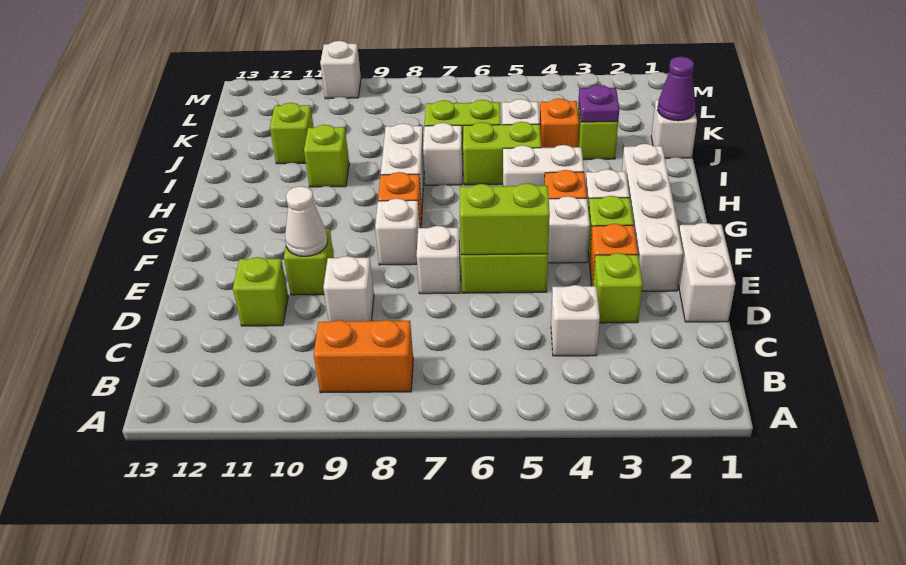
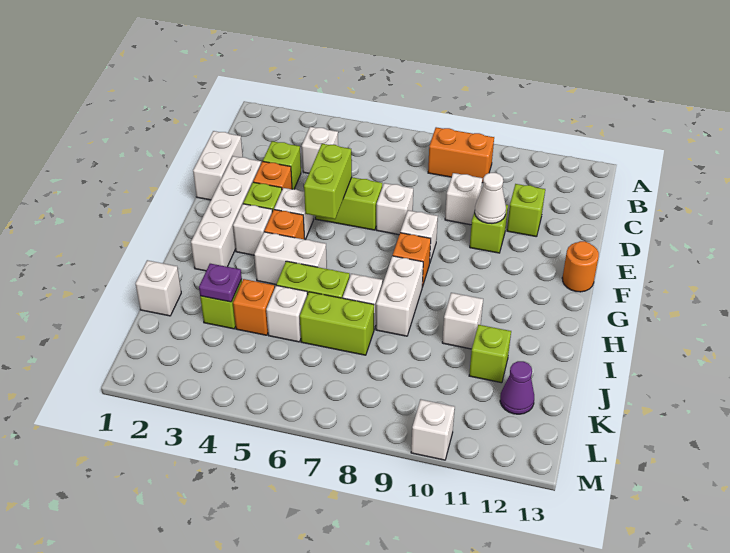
lime 1x2 brick [460,183,550,255] -> lime 1x2 brick turned to [304,144,352,219]
none -> orange 1x1 round brick [562,241,599,292]
lime 1x1 brick [304,125,349,187] -> white 1x1 brick [442,293,483,349]
purple 1x1 cone [658,57,696,121] -> purple 1x1 cone moved to [500,361,534,414]

